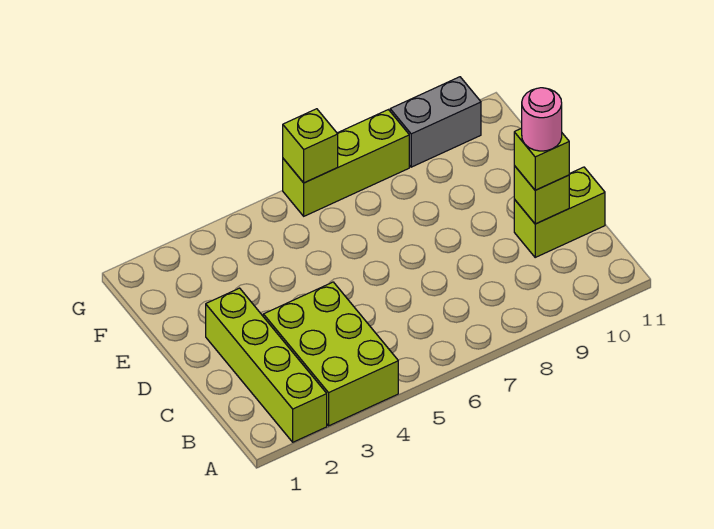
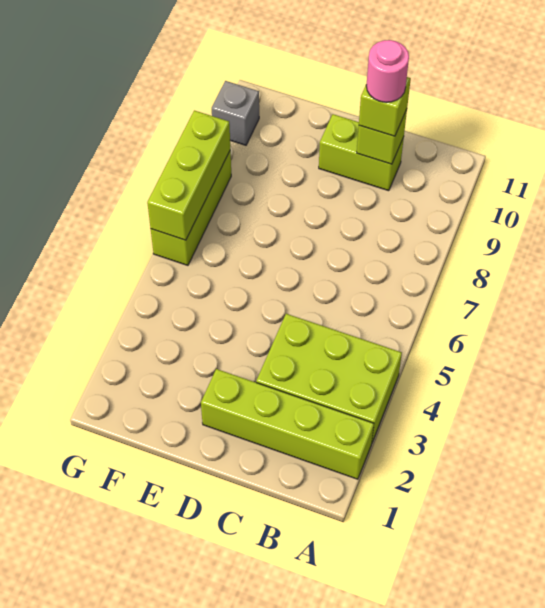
lime 1x2 brick [514,167,605,257] -> lime 1x2 brick turned to [319,114,404,191]
lime 1x1 brick [283,109,338,183] -> lime 1x3 brick [147,110,230,240]
grey 1x2 brick [390,77,481,167] -> grey 1x1 brick [212,81,259,145]

